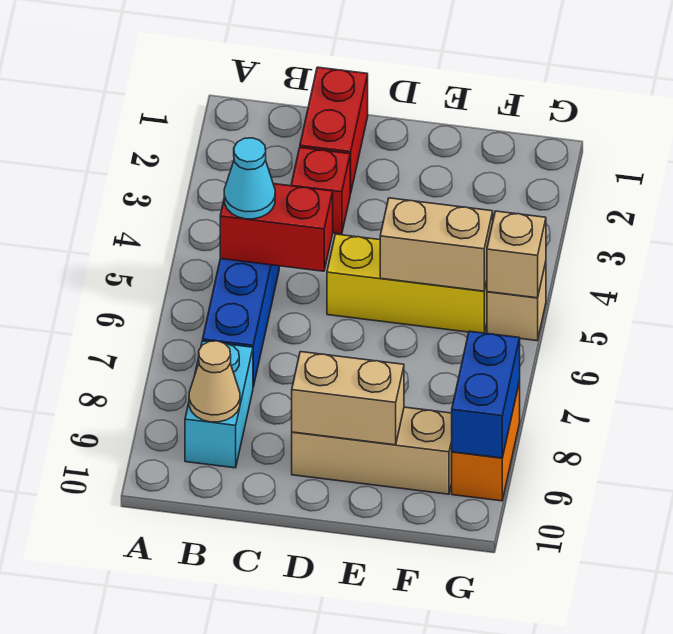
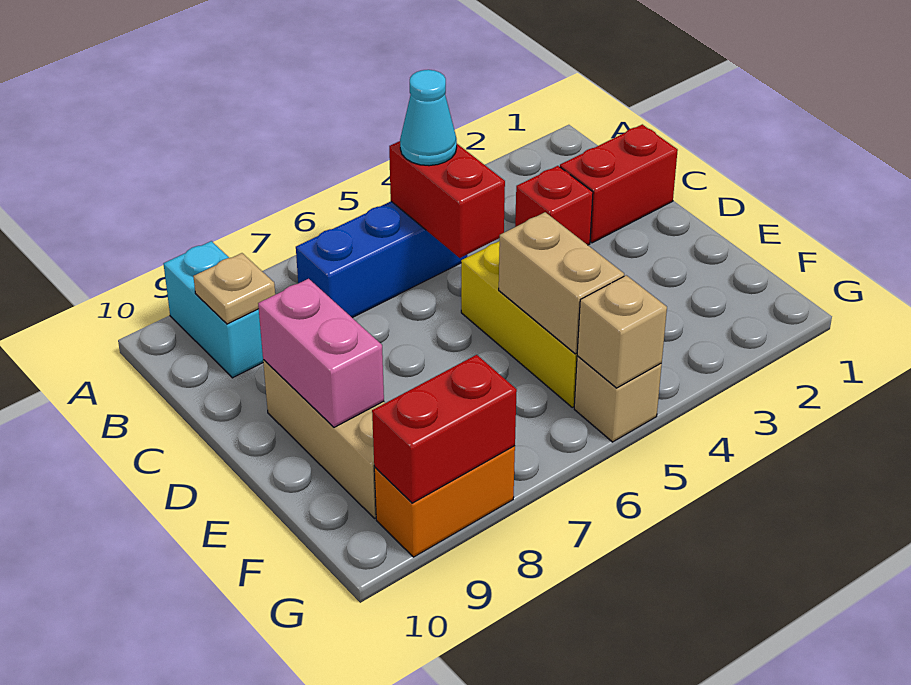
cyan 1x2 brick [185,341,253,468] -> cyan 1x2 brick turned to [164,241,263,378]
tan 1x1 cone [189,341,240,422] -> tan 1x1 plate [193,253,275,324]
tan 1x2 brick [292,352,404,445] -> pink 1x2 brick [258,279,384,427]
blue 1x2 brick [452,331,520,458] -> red 1x2 brick [372,355,517,503]

